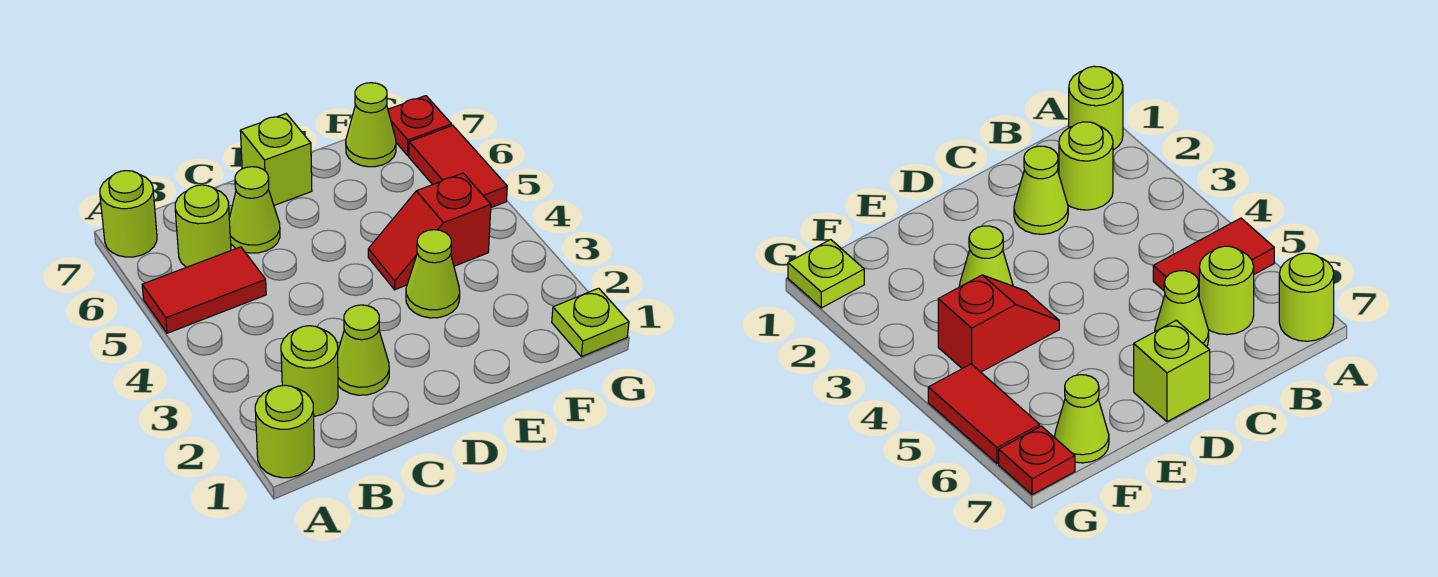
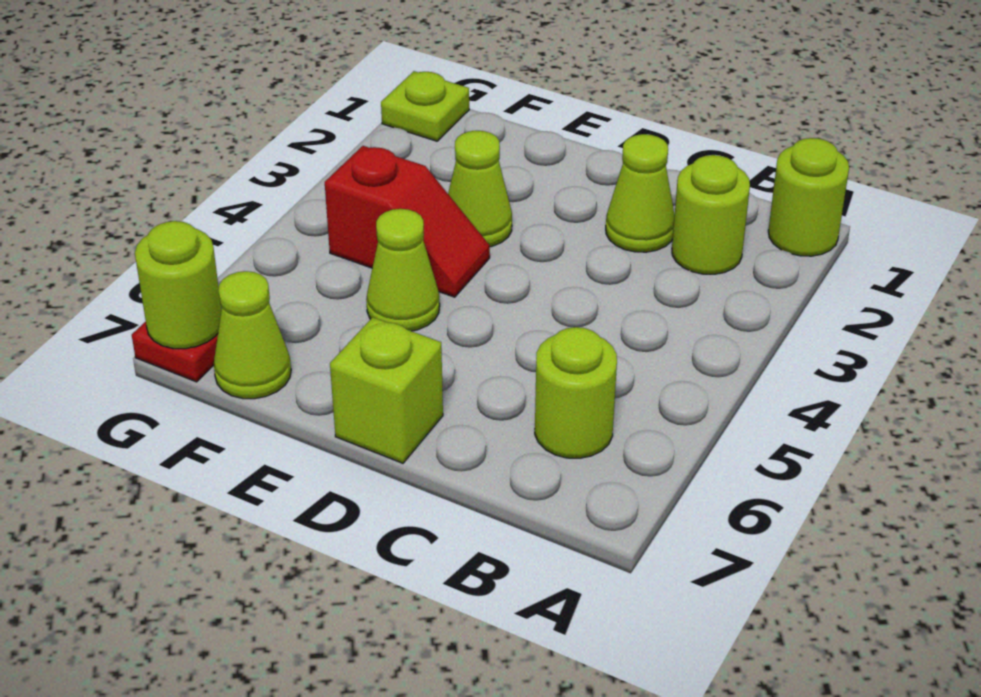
red 1x2 tile [142,247,266,333] -> none
lime 1x1 round brick [100,171,157,257] -> lime 1x1 round brick moved to [135,221,221,349]
lime 1x1 cone [229,167,280,253] -> lime 1x1 cone moved to [366,209,440,331]
red 1x2 tile [409,125,507,208] -> none

